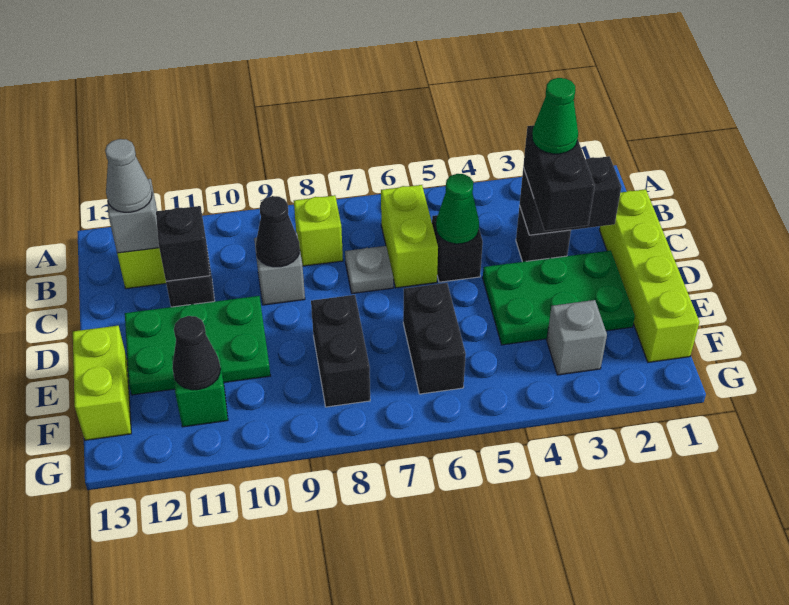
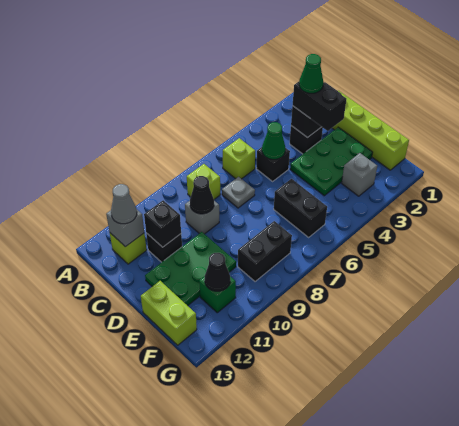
lime 1x2 brick [381,185,438,288] -> lime 1x1 brick [223,138,255,179]
black 1x2 brick [311,295,370,407] -> black 1x2 brick turned to [238,221,292,282]

